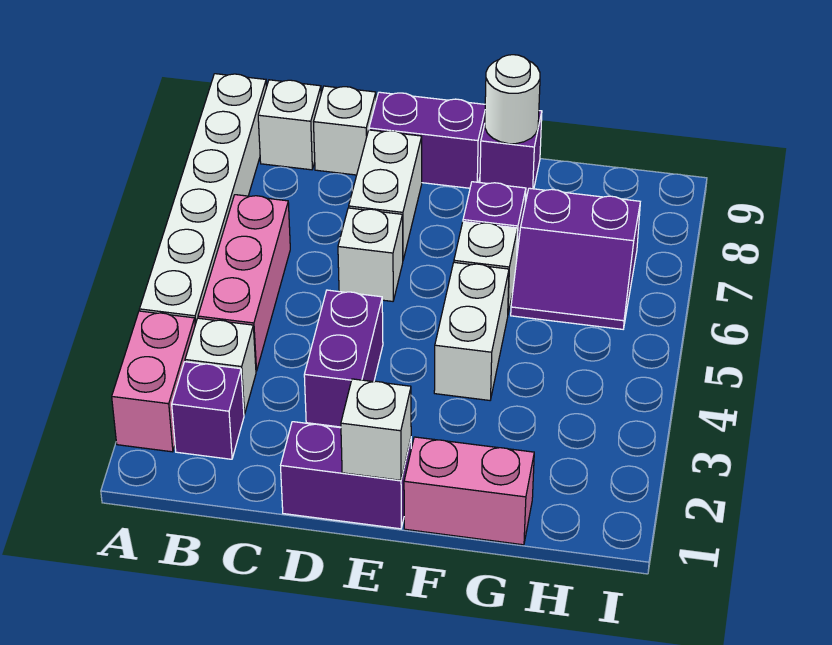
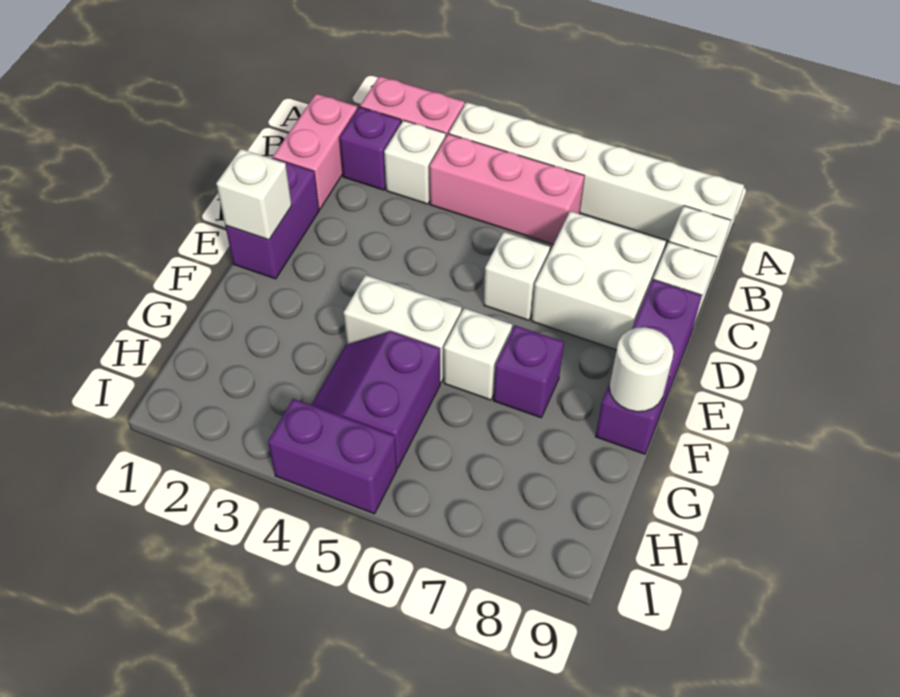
purple 1x2 brick [304,290,383,427] -> purple 1x2 brick moved to [268,399,397,514]
white 1x2 brick [349,130,422,259] -> white 2x2 brick [531,211,666,350]
pink 1x2 brick [404,437,534,545] -> pink 1x2 brick moved to [273,94,357,209]
purple 2x2 slope [511,188,640,329] -> purple 2x2 slope moved to [311,331,440,468]

